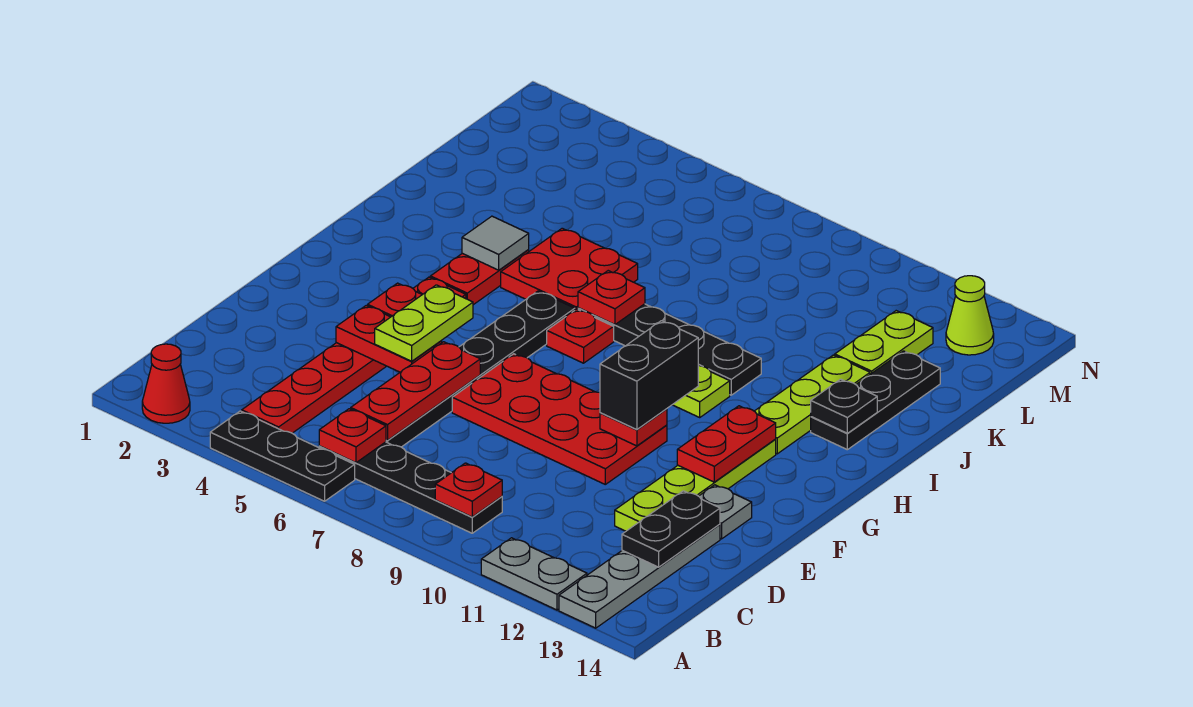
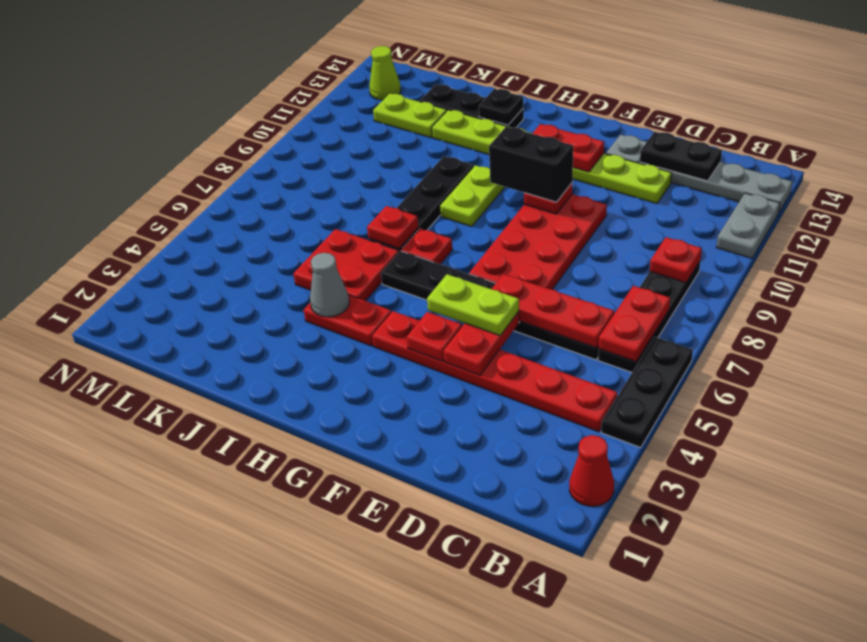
red 1x1 plate [319,409,386,463] -> red 1x2 plate [598,286,670,362]
grey 1x1 tile [462,216,529,270] -> grey 1x1 cone [310,253,349,317]

